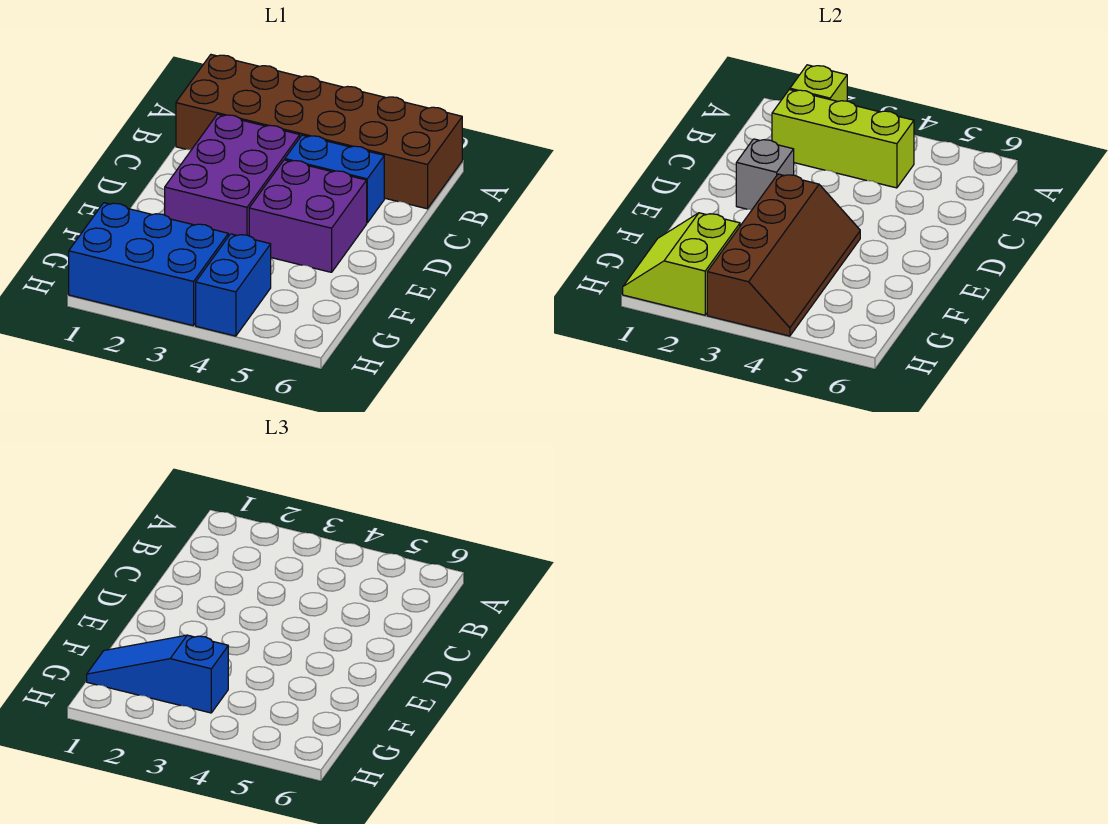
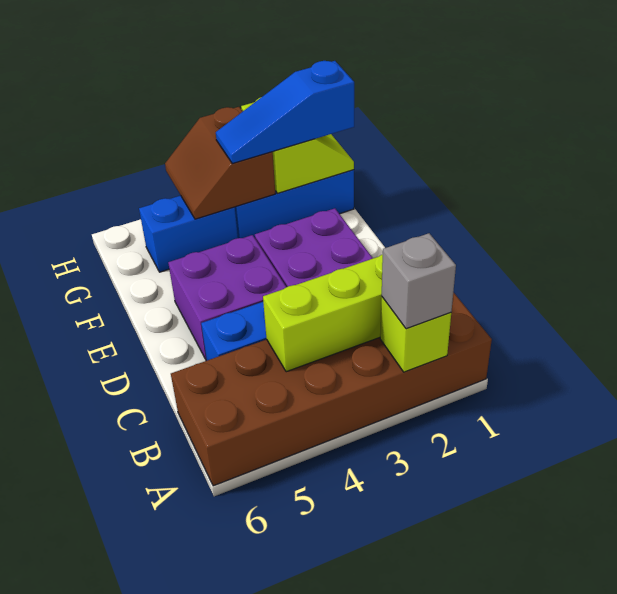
grey 1x1 brick [736,139,794,210] -> grey 1x1 brick moved to [382,233,456,329]
brown 2x4 slope [707,174,860,336] -> brown 2x2 slope [165,107,275,219]
blue 1x3 slope [87,635,228,713] -> blue 1x3 slope turned to [216,61,354,163]
blue 1x2 brick [196,234,271,336] -> blue 1x2 brick turned to [139,196,238,272]

